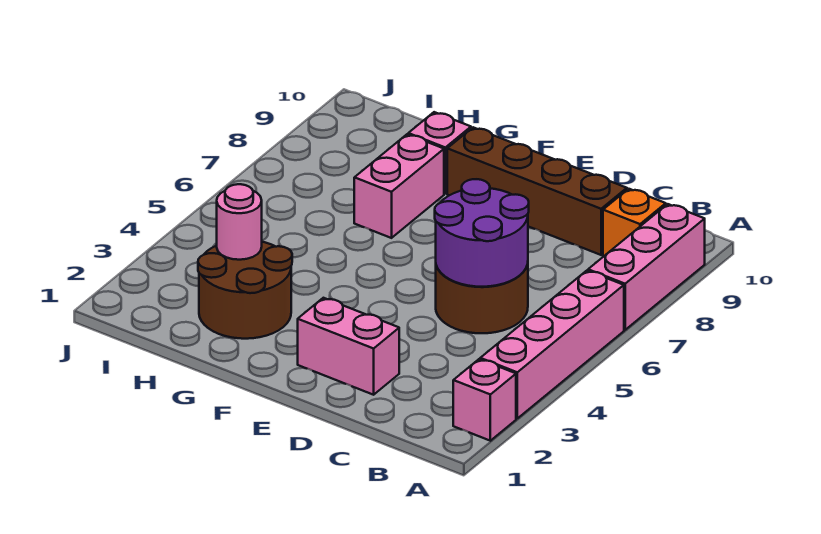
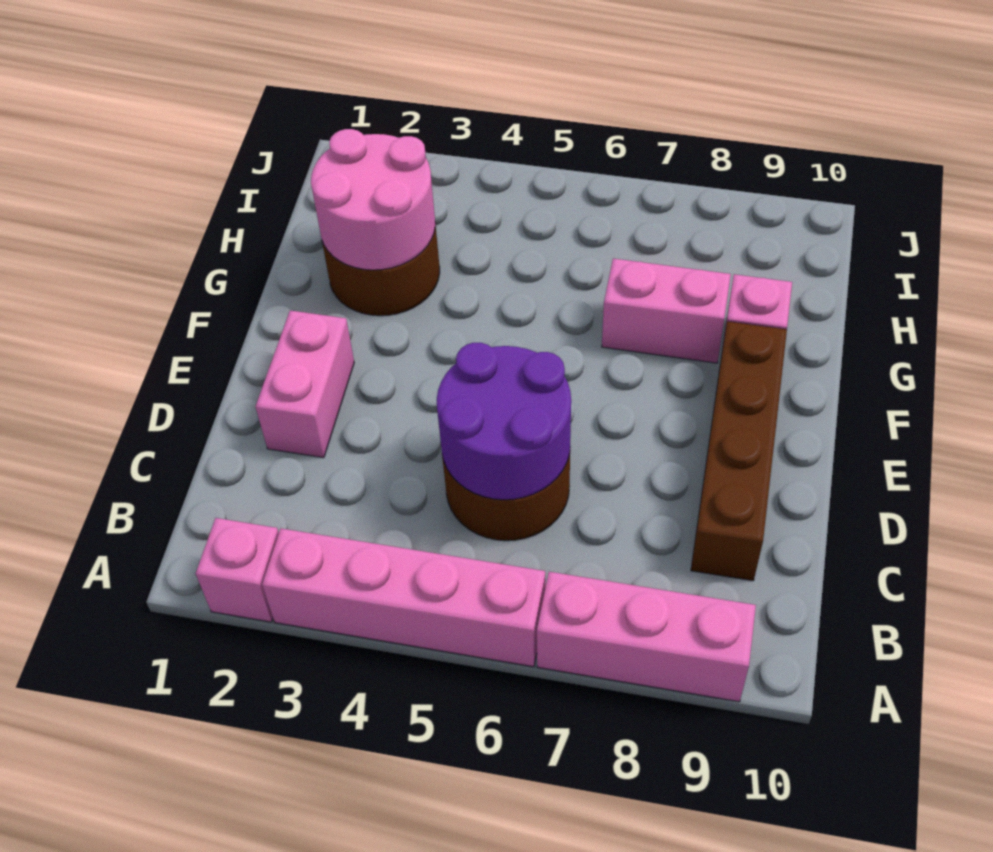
orange 1x1 brick [603,189,666,256] -> none
pink 1x1 round brick [217,184,262,260] -> pink 2x2 round brick [311,129,435,270]

